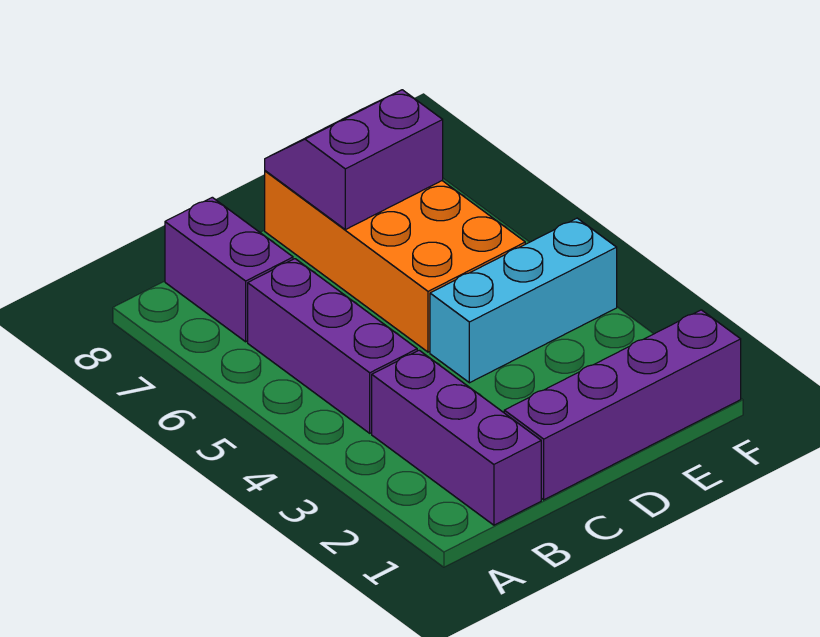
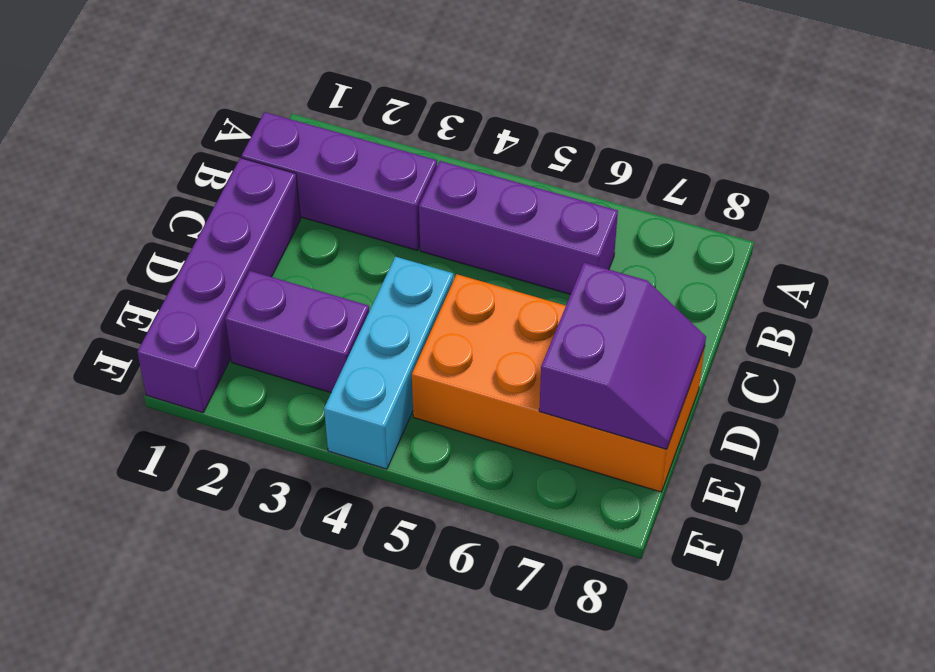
purple 1x2 brick [165,197,293,342] -> purple 1x2 brick moved to [225,271,369,392]

